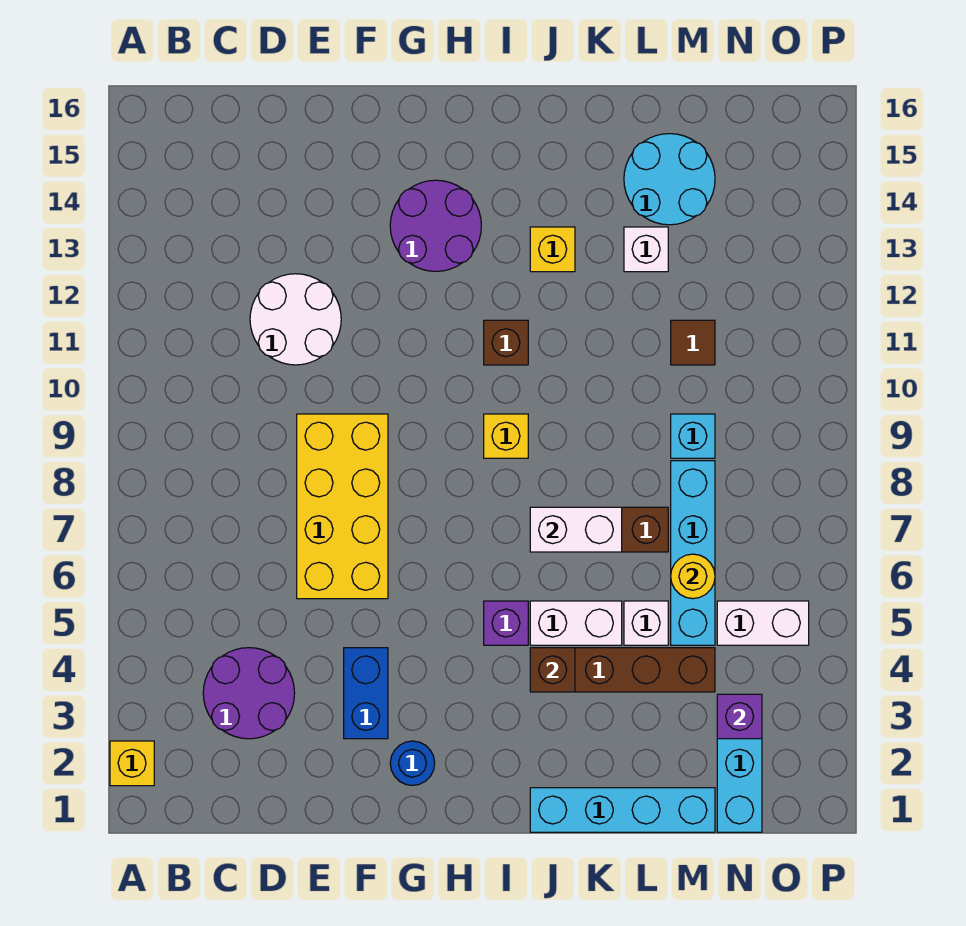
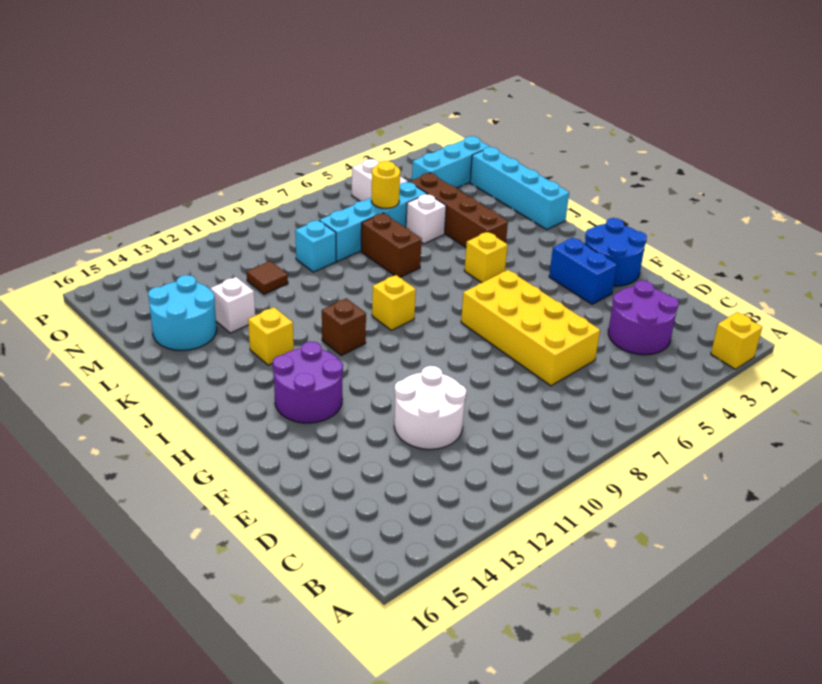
yellow 2x4 brick [297,414,388,599] -> yellow 2x4 brick turned to [461,270,600,386]
blue 1x2 brick [344,648,388,739] -> blue 1x2 brick turned to [549,238,617,304]
blue 1x1 round brick [390,741,435,785] -> blue 2x2 round brick [585,218,647,286]
purple 1x1 brick [484,601,528,645] -> yellow 1x1 brick [464,232,508,283]
brown 1x1 brick [530,648,575,692] -> none
white 1x2 brick [530,601,622,645] -> none
white 1x2 brick [530,507,622,552] -> none
purple 1x1 brick [717,694,762,739] -> none

